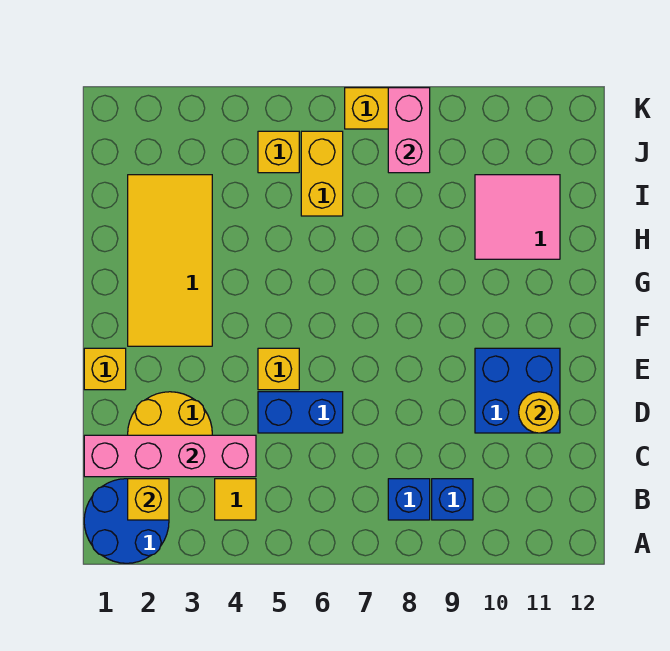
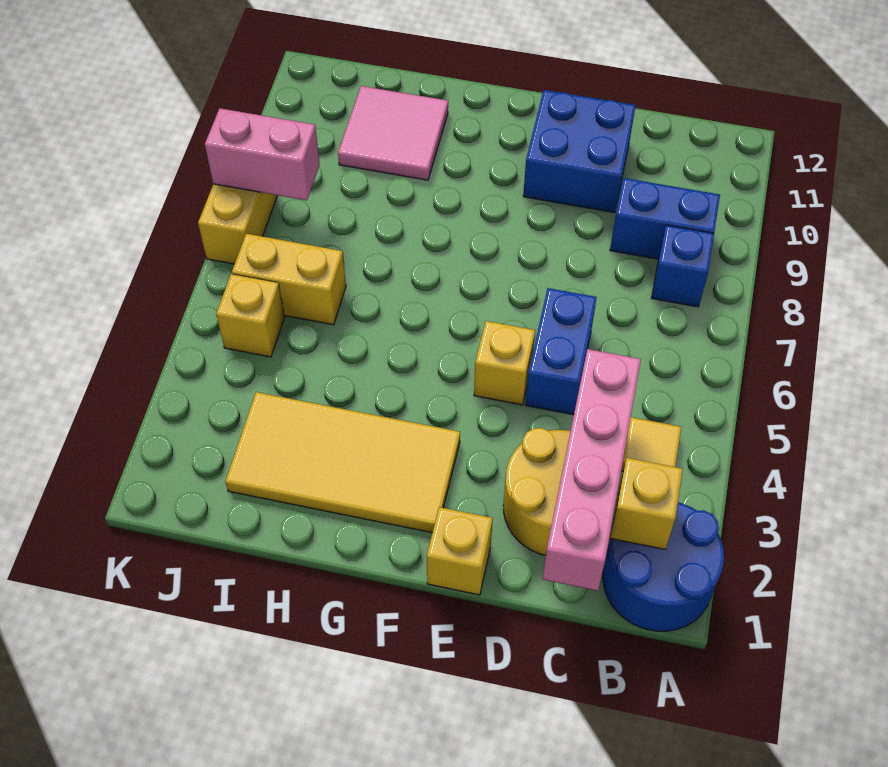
blue 1x1 brick [432,479,473,520] -> blue 1x2 brick [610,178,720,259]
yellow 1x1 round brick [519,392,560,433] -> none

